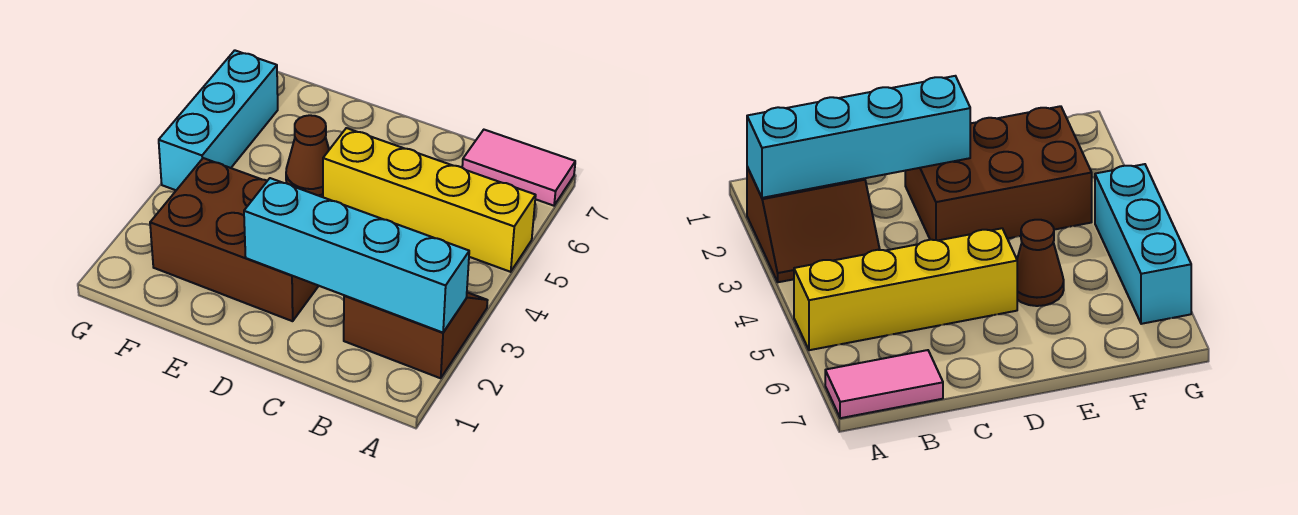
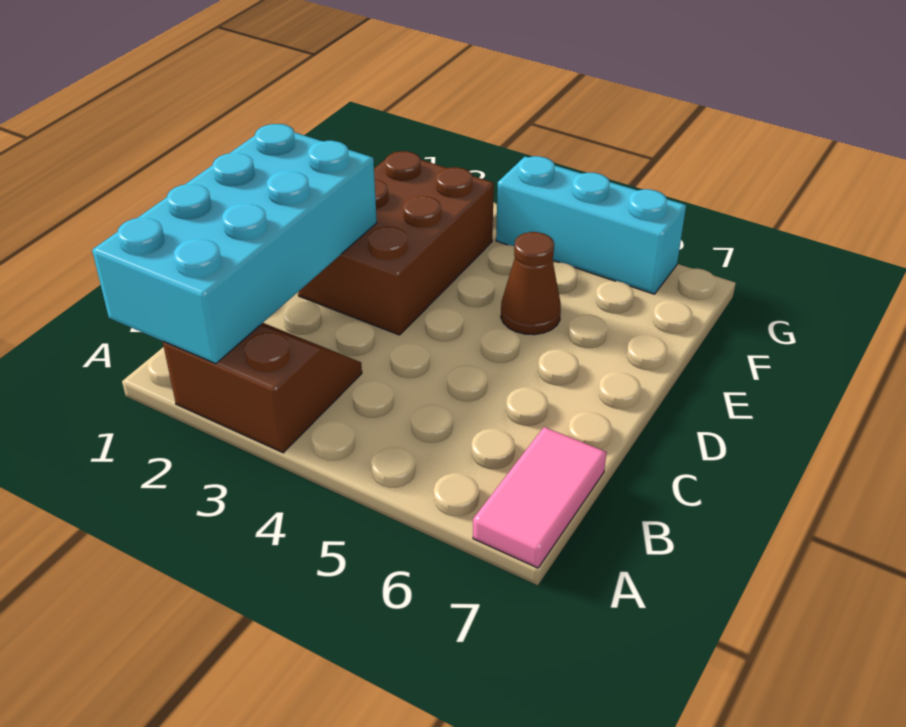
brown 2x2 slope [344,292,488,378] -> brown 2x2 slope turned to [163,323,362,453]
cyan 1x4 brick [244,178,469,333] -> cyan 2x4 brick [92,124,377,364]
yellow 1x4 brick [323,128,536,272] -> none

